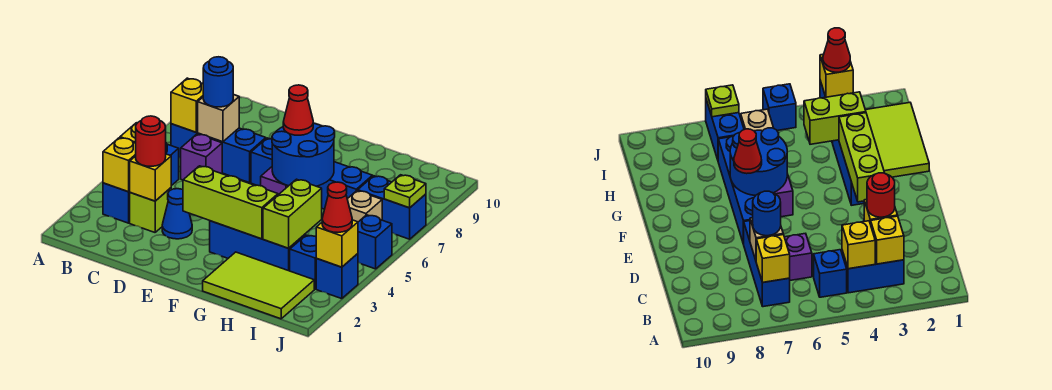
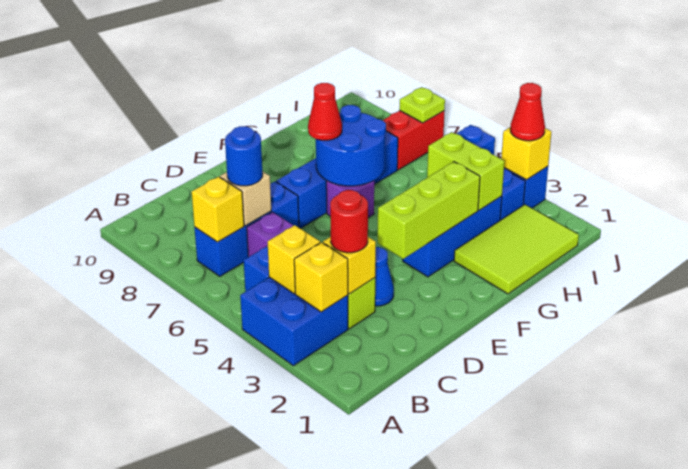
blue 1x2 brick [103,183,130,223] -> blue 2x2 brick [240,277,348,366]
tan 1x1 brick [347,191,382,222] -> none
blue 1x2 brick [358,176,426,239] -> red 1x2 brick [383,111,444,170]

